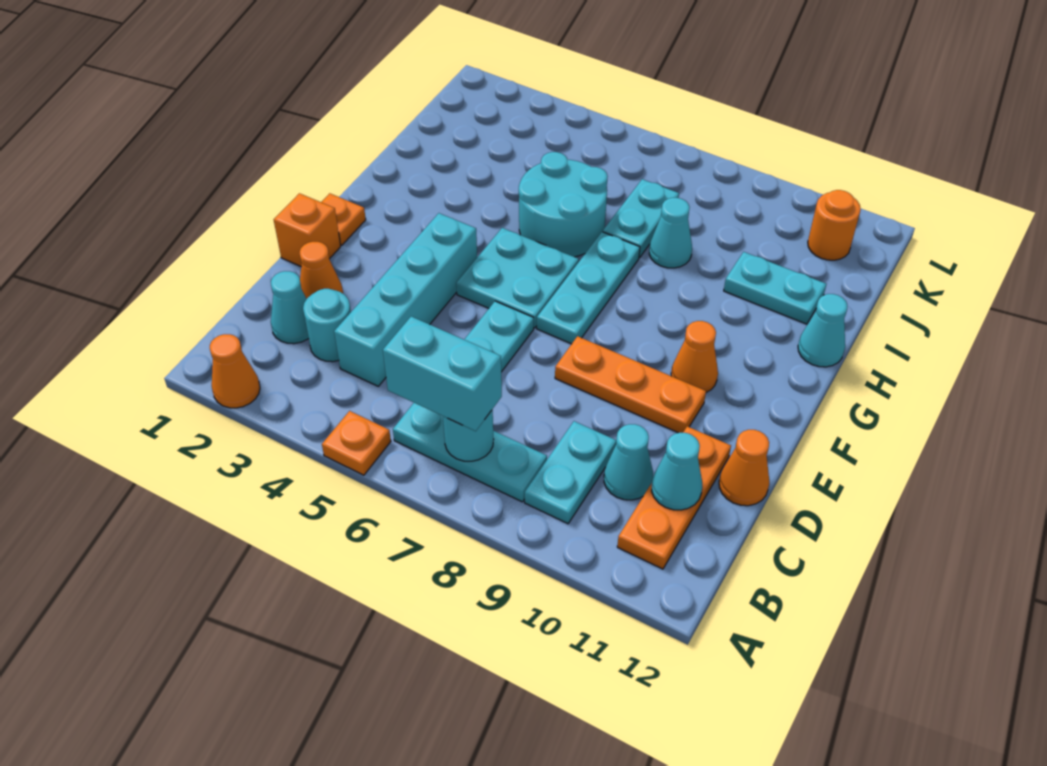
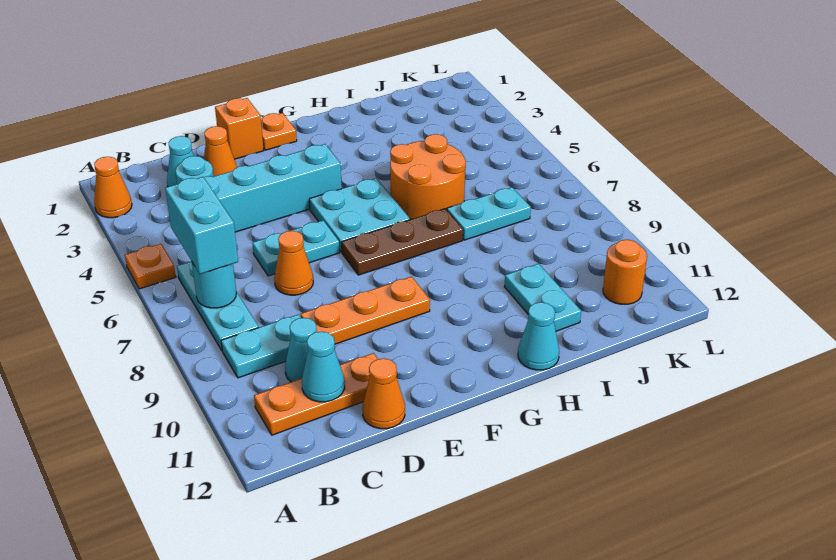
orange 1x3 plate [555,336,706,433] -> orange 1x3 plate turned to [301,277,430,344]
cyan 1x3 plate [537,232,640,344] -> brown 1x3 plate [342,209,463,275]
orange 1x1 cone [671,321,718,392] -> orange 1x1 cone moved to [274,231,313,295]
cyan 2x2 round brick [519,152,608,257] -> orange 2x2 round brick [390,134,466,219]
cyan 1x1 cone [649,198,692,268] -> none

